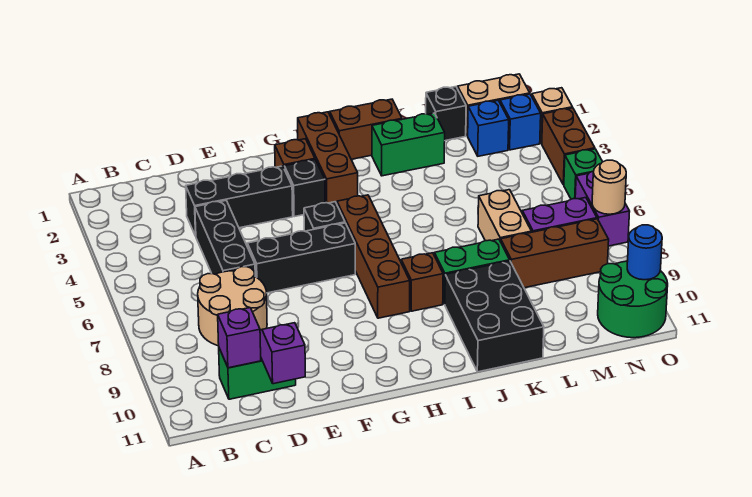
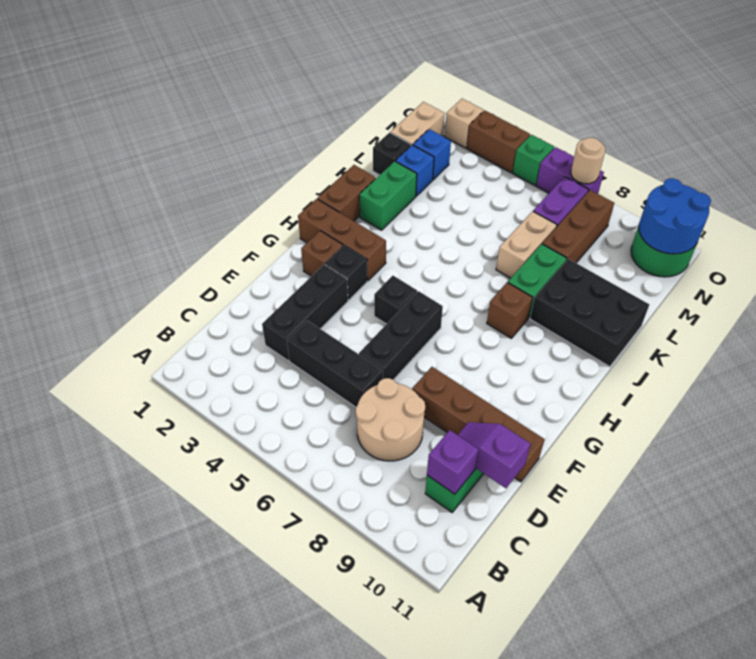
brown 1x4 brick [337,195,410,318] -> brown 1x4 brick moved to [412,367,545,482]
tan 1x2 brick [478,190,531,242] -> tan 1x2 brick turned to [496,211,557,278]
blue 1x1 brick [500,94,541,150] -> blue 1x1 brick moved to [396,145,434,196]
blue 1x1 round brick [627,225,662,280] -> blue 2x2 round brick [639,178,711,254]

